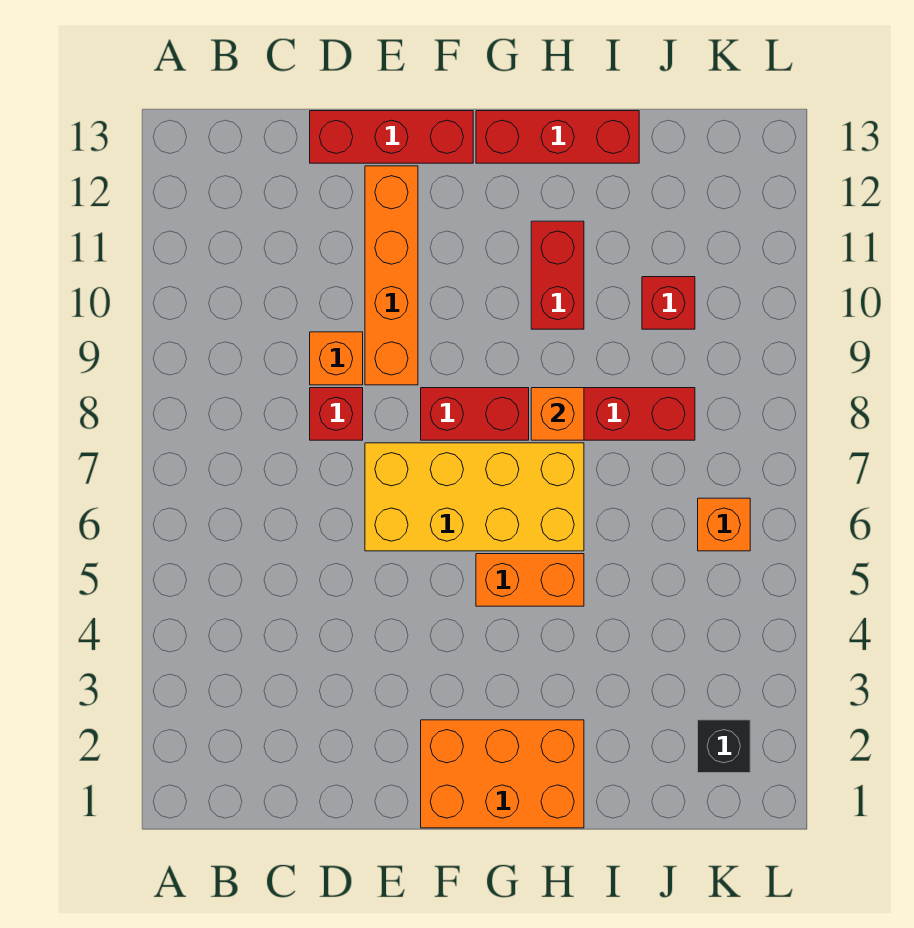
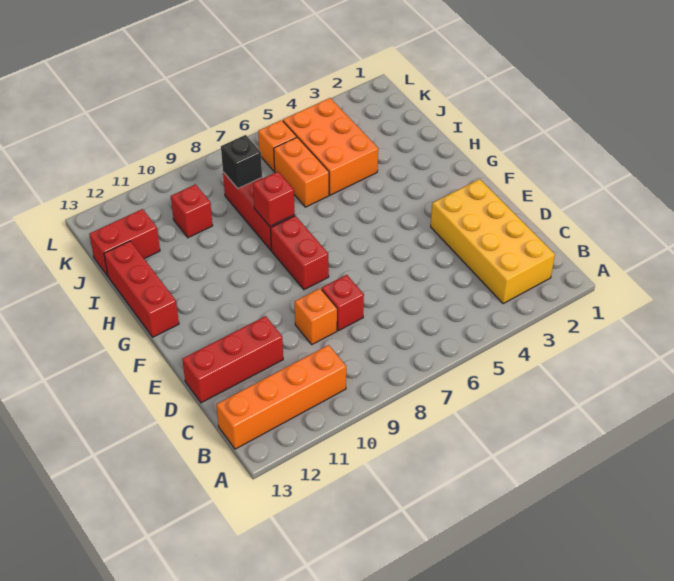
red 1x3 brick [310,111,473,163] -> red 1x3 brick turned to [182,316,283,403]
yellow 2x4 brick [365,443,584,551] -> yellow 2x4 brick moved to [431,179,555,304]
orange 1x4 brick [365,166,418,385] -> orange 1x4 brick moved to [216,345,346,449]
orange 2x3 brick [421,720,584,828] -> orange 2x3 brick moved to [283,98,378,195]
orange 1x2 brick [476,554,584,606] -> orange 1x2 brick moved to [274,137,329,207]
orange 1x1 brick [531,388,584,440] -> red 1x1 brick [253,172,295,226]
red 1x2 brick [531,221,584,329] -> red 1x2 brick moved to [89,209,160,276]
black 1x1 brick [698,720,750,773] -> black 1x1 brick moved to [221,135,262,189]

